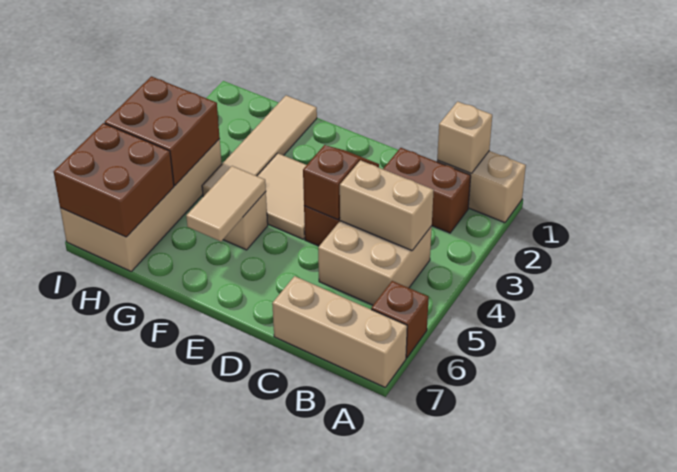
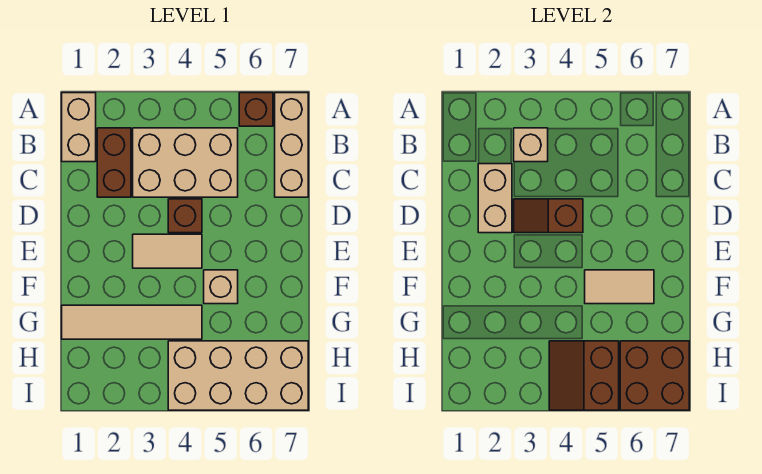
tan 1x1 brick [437,102,492,173] -> tan 1x1 brick moved to [514,128,548,162]
tan 2x2 brick [318,221,432,305] -> tan 2x3 brick [133,128,238,197]
tan 1x2 brick [340,160,434,251] -> tan 1x2 brick moved to [478,164,512,233]
tan 2x2 tile [257,153,306,239] -> tan 1x2 tile [133,234,202,268]
brown 2x2 brick [105,76,220,185] -> brown 2x2 slope [549,341,619,410]

